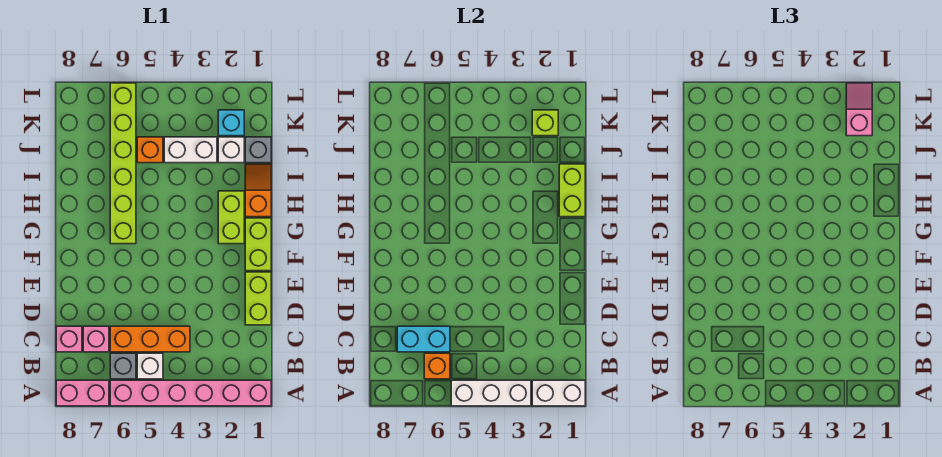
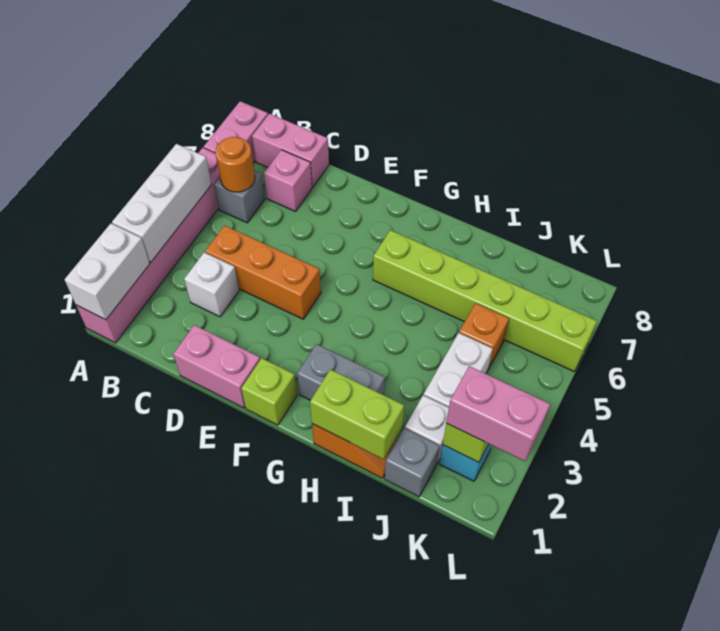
white 1x1 brick [137,353,163,379] -> white 1x1 brick moved to [184,252,239,317]
orange 1x1 brick [424,353,450,379] -> orange 1x1 round brick [215,137,255,192]
orange 1x3 brick [110,326,190,352] -> orange 1x3 brick turned to [205,226,321,319]
cyan 1x2 brick [397,326,450,352] -> none
pink 1x1 brick [56,326,82,352] -> pink 1x2 brick [252,114,329,187]
lime 1x2 brick [245,272,271,325] -> pink 1x2 brick [173,325,260,408]
lime 1x2 brick [245,218,271,271] -> lime 1x1 brick [241,358,297,425]
lime 1x2 brick [218,191,244,244] -> grey 1x2 brick [297,344,385,400]
pink 1x2 slope [846,83,872,136] -> pink 1x2 brick [446,366,550,461]

